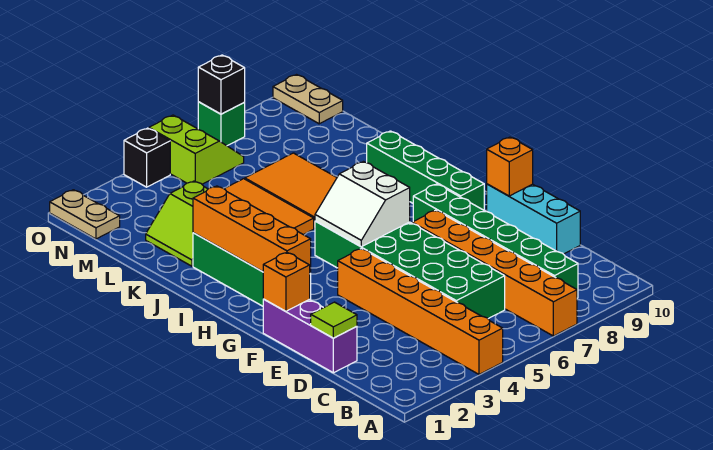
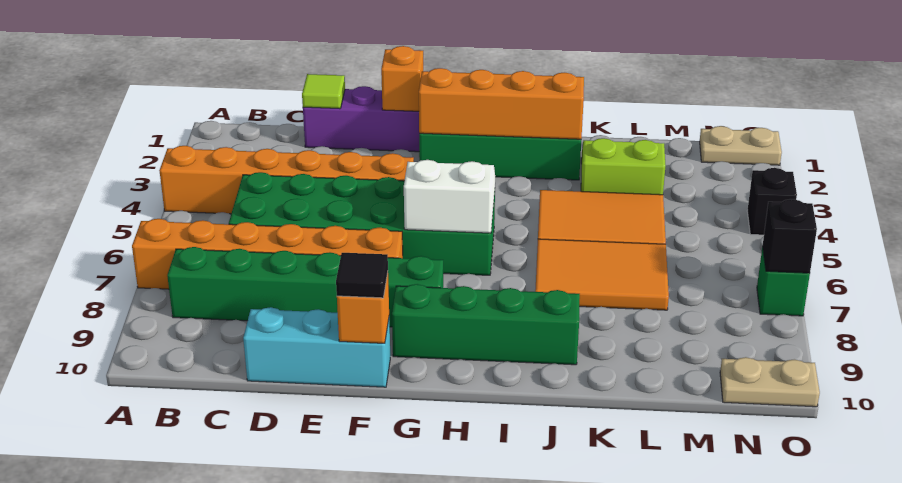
none -> black 1x1 tile [336,253,388,298]
lime 2x2 slope [149,115,244,184] -> none

